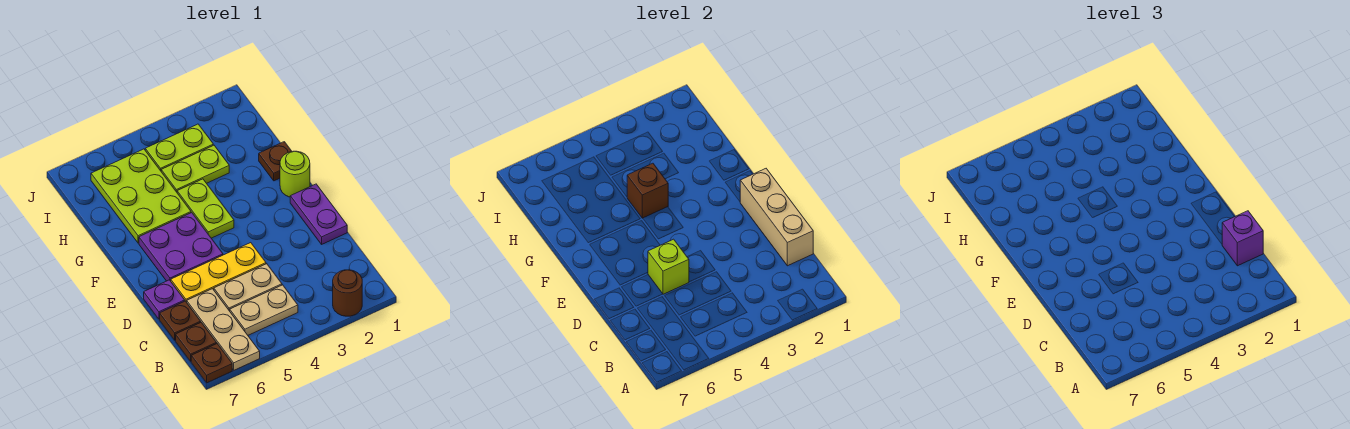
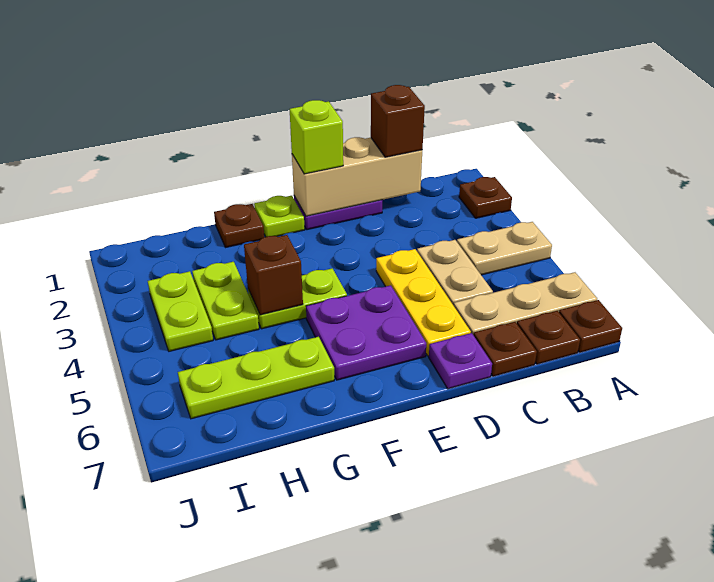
brown 1x1 round brick [333,270,362,316] -> brown 1x1 plate [459,177,512,218]
tan 1x2 plate [230,285,298,335] -> tan 1x2 plate turned to [457,222,552,275]
purple 1x1 brick [1222,211,1263,266] -> brown 1x1 brick [371,85,425,157]
lime 1x1 brick [648,239,689,294] -> lime 1x1 brick moved to [290,100,343,174]
lime 1x1 round brick [280,151,310,197] -> lime 1x1 plate [254,196,305,237]
lime 2x3 plate [91,149,191,243] -> lime 1x3 plate [178,337,334,419]

